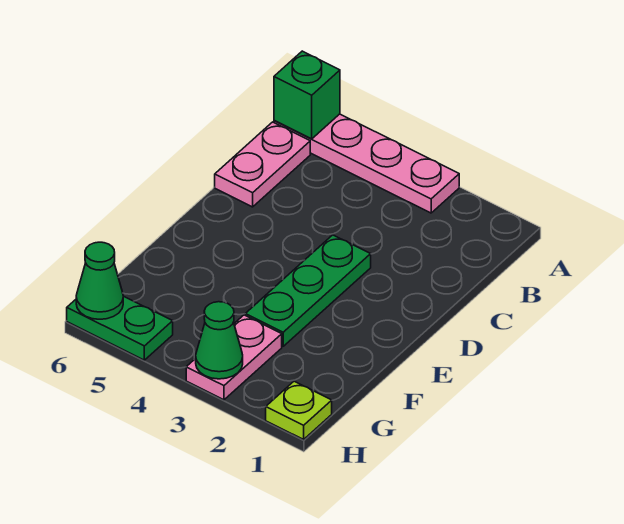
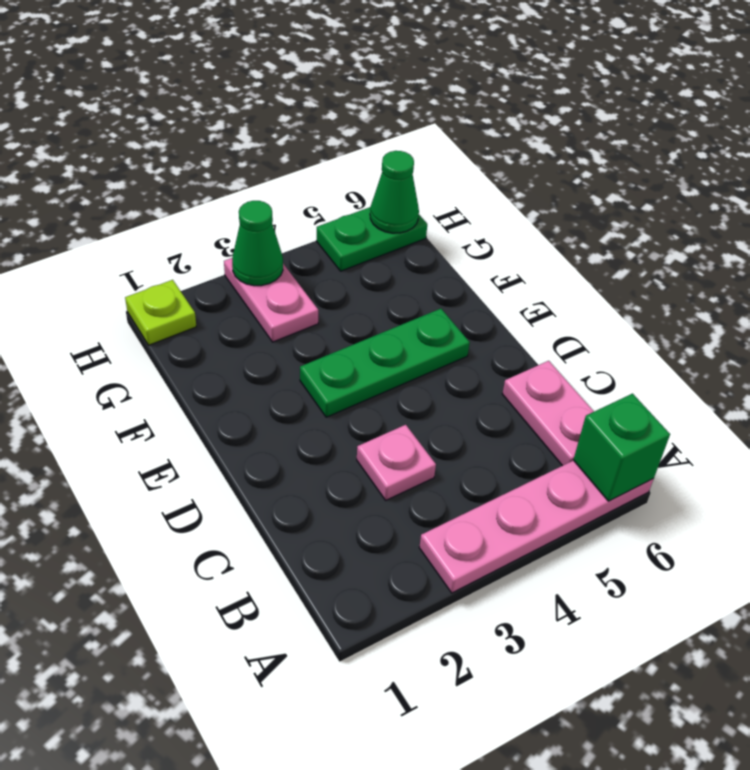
none -> pink 1x1 plate [357,425,436,500]
green 1x3 plate [245,235,371,346] -> green 1x3 plate turned to [300,309,470,417]

